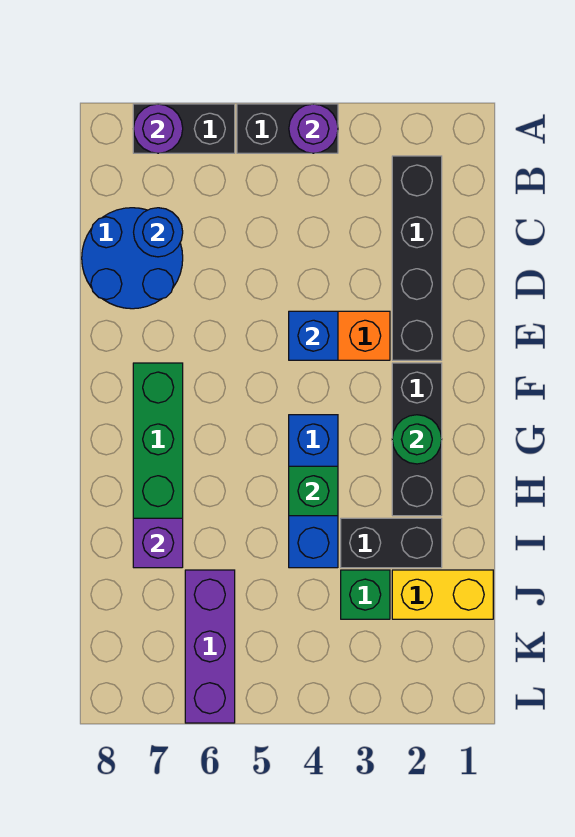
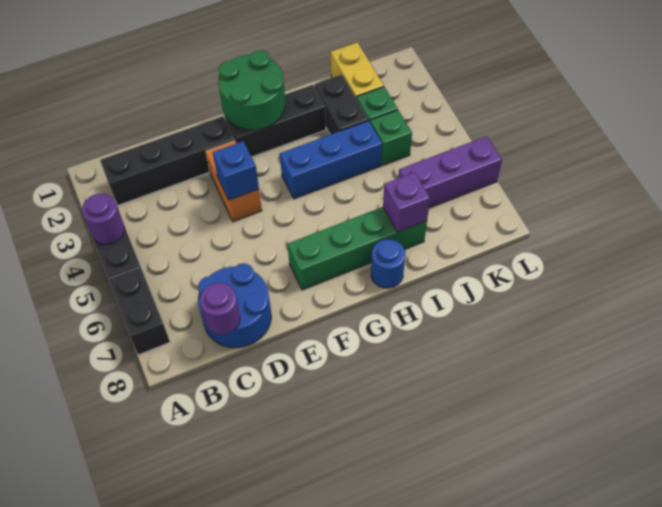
purple 1x1 round brick [133,104,183,153] -> purple 1x1 round brick moved to [200,283,240,335]
blue 1x1 round brick [134,208,183,257] -> blue 1x1 round brick moved to [371,239,405,288]
green 1x1 round brick [392,415,442,464] -> green 2x2 round brick [218,50,285,130]
green 1x1 brick [289,466,338,516] -> green 1x1 brick moved to [370,110,412,165]

